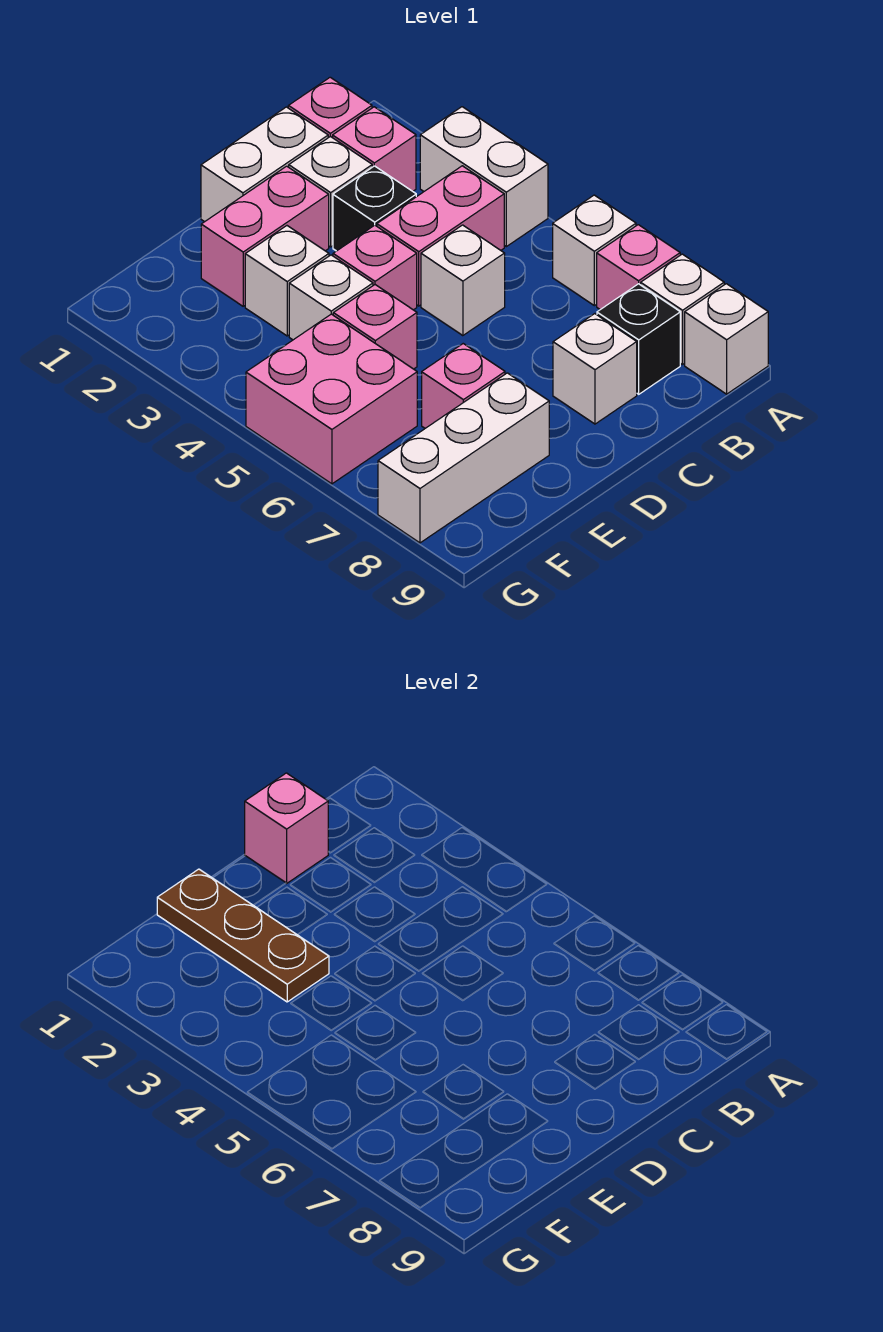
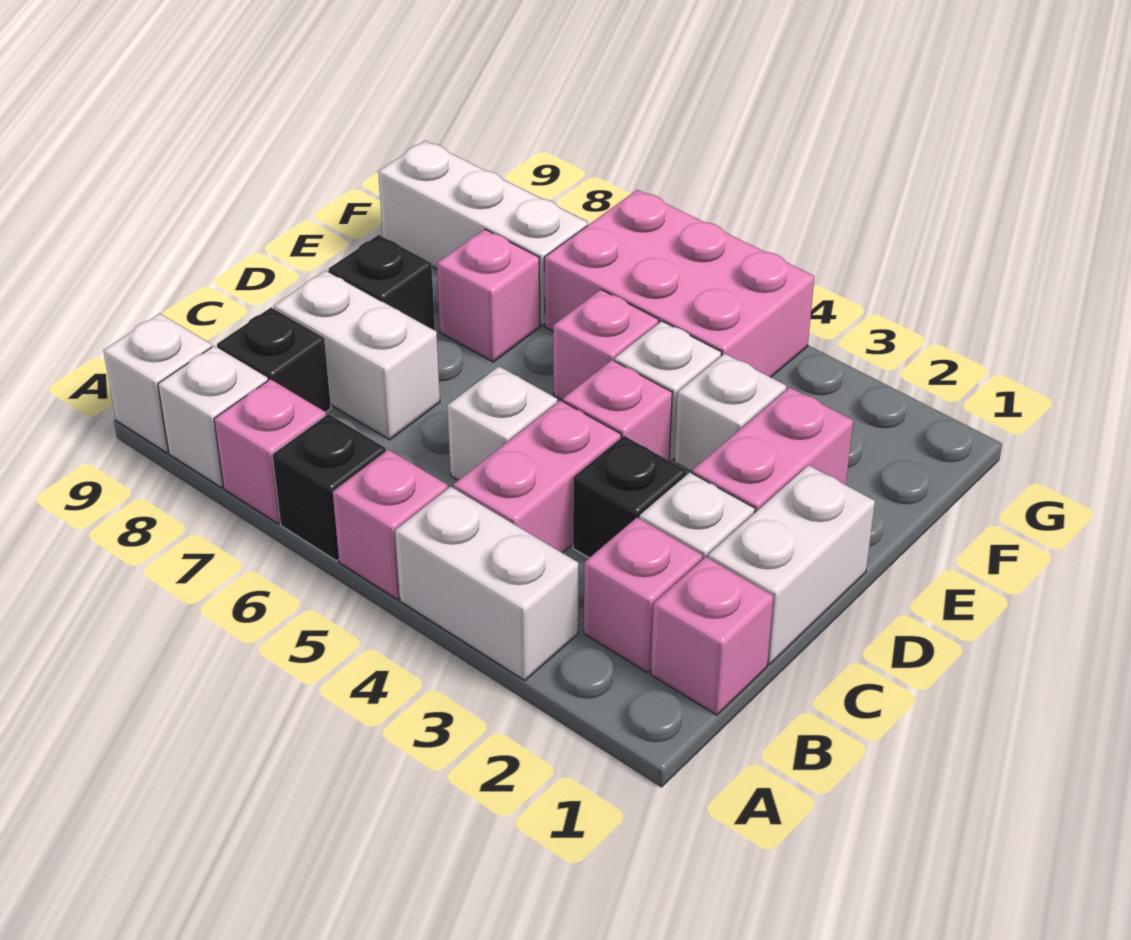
white 1x1 brick [553,195,636,306] -> black 1x1 brick [272,414,386,561]
pink 1x1 brick [245,773,328,883] -> pink 1x1 brick moved to [333,450,448,599]
white 1x1 brick [553,314,637,424] -> white 1x2 brick [274,271,440,440]
none -> black 1x1 brick [329,235,435,330]
brown 1x3 plate [157,869,329,1002] -> none
white 1x3 brick [378,373,549,543] -> white 1x3 brick turned to [378,141,588,325]
pink 2x2 brick [246,314,417,484] -> pink 2x3 brick [544,190,814,377]

